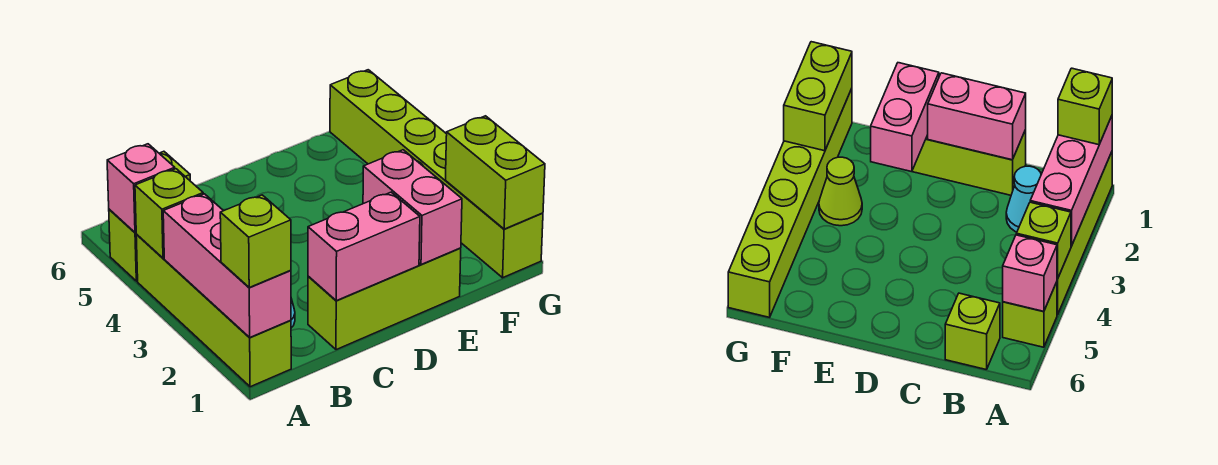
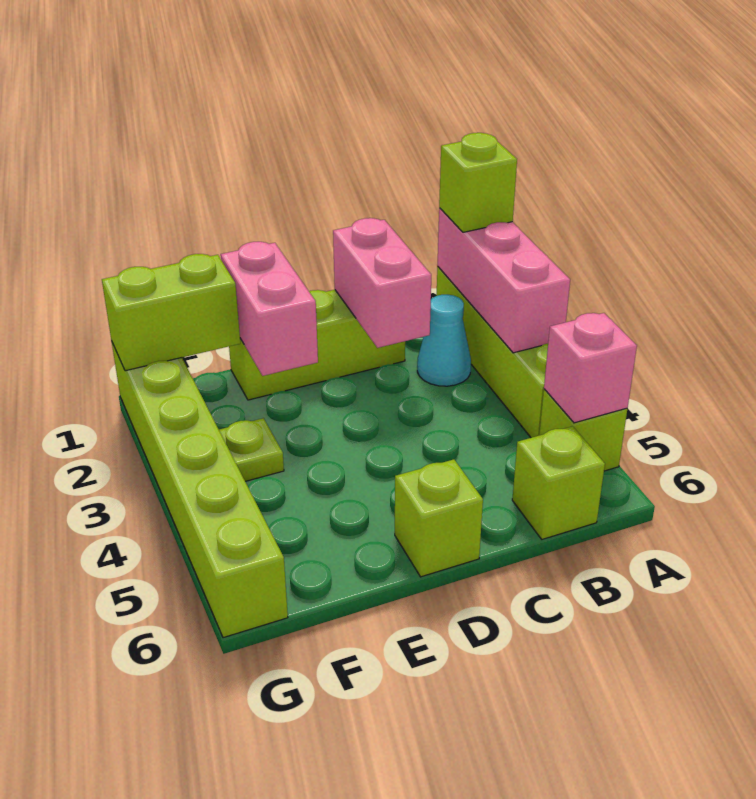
lime 1x1 brick [135,169,203,258] -> lime 1x1 brick moved to [395,459,483,577]
pink 1x2 brick [308,192,420,301] -> pink 1x2 brick turned to [333,218,431,348]
lime 1x1 cone [819,157,862,226] -> lime 1x1 plate [219,418,284,481]
lime 1x2 brick [445,116,545,229] -> lime 1x2 brick turned to [102,254,240,371]

